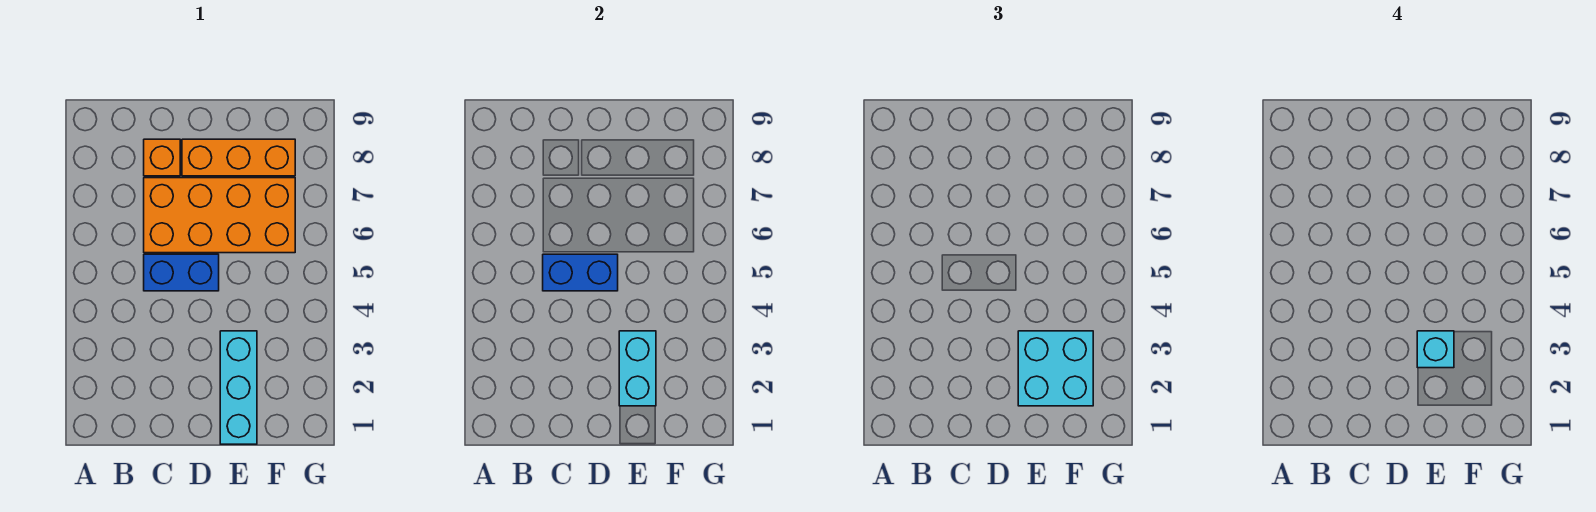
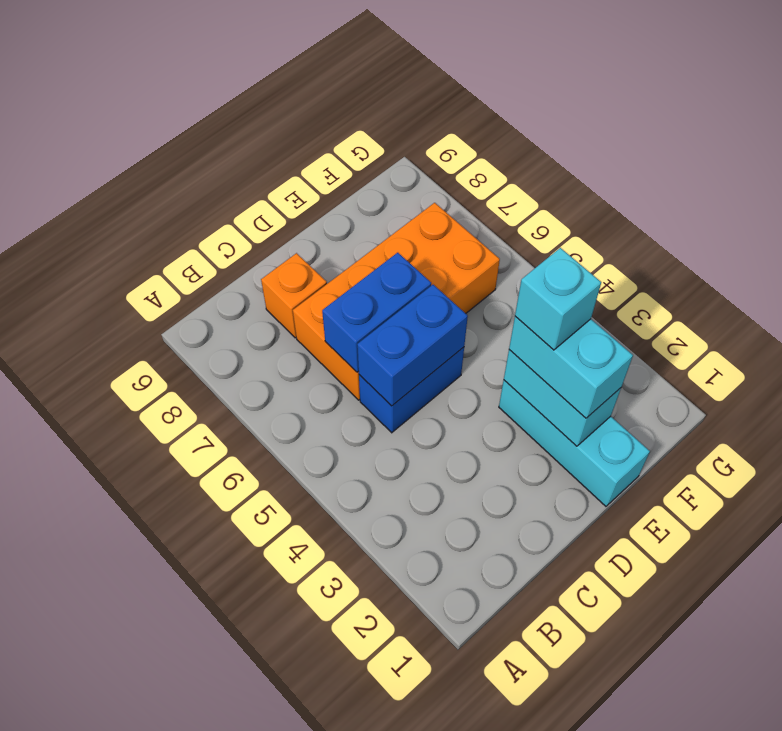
none -> blue 1x2 brick [322,253,431,372]
orange 1x3 brick [182,139,295,176] -> none
cyan 2x2 brick [1018,331,1093,406] -> cyan 1x2 brick [509,316,633,418]

